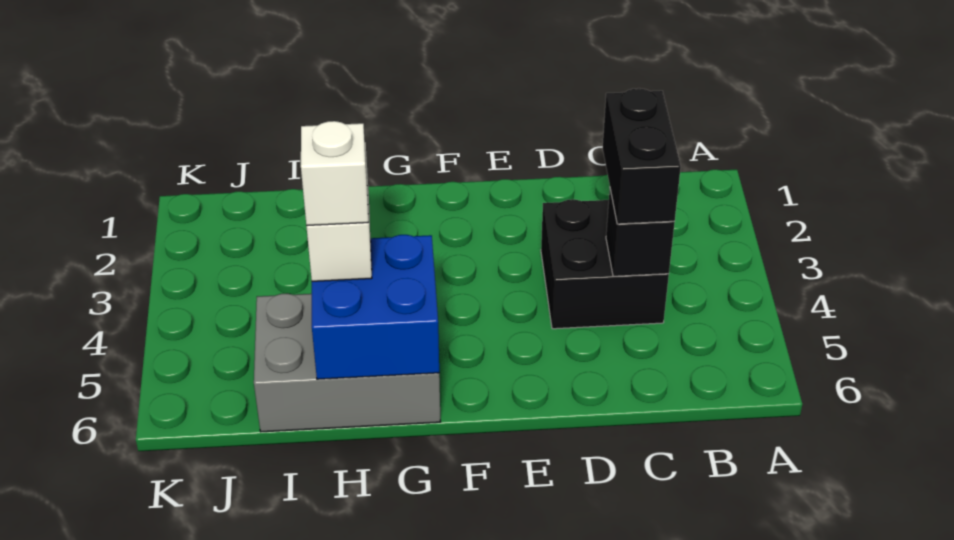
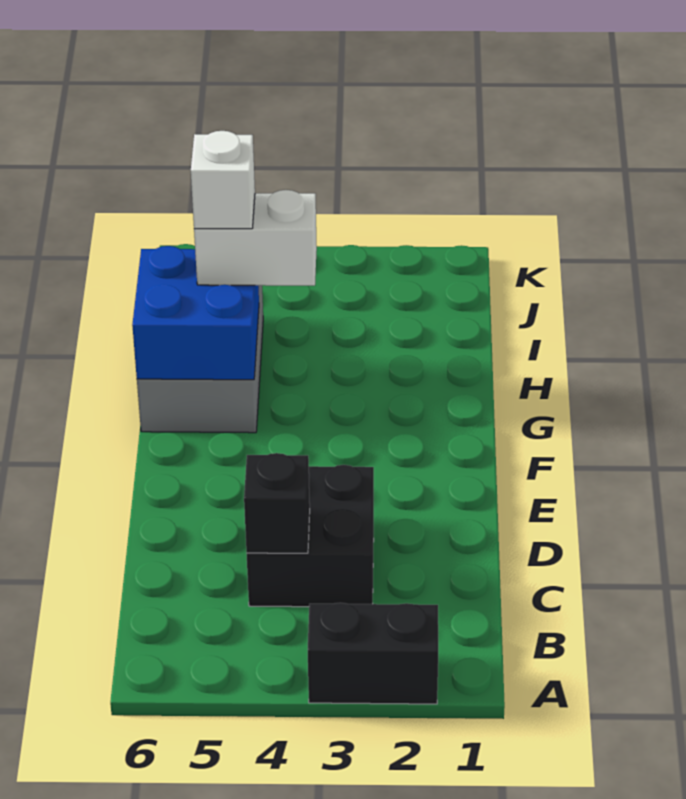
black 1x2 brick [603,88,681,224] -> black 1x2 brick moved to [308,603,438,704]

